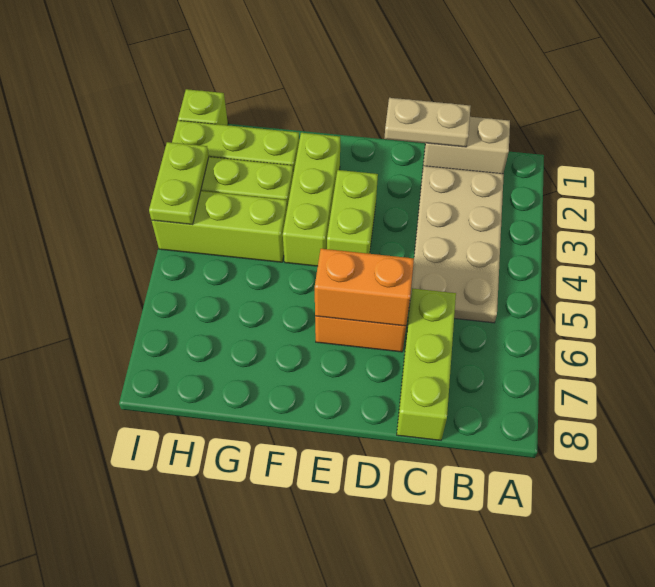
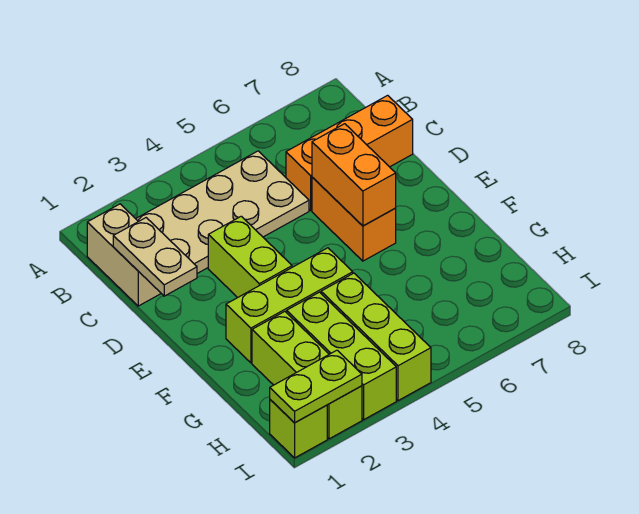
lime 1x3 brick [397,288,456,440] -> orange 1x3 brick [286,95,413,210]
lime 1x2 brick [327,170,378,254] -> lime 1x2 brick turned to [208,216,292,298]
lime 1x2 plate [149,142,209,225] -> lime 1x2 plate moved to [270,350,362,423]

